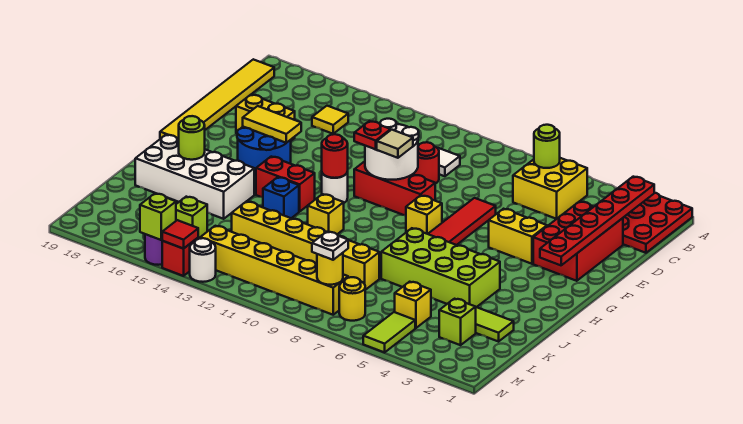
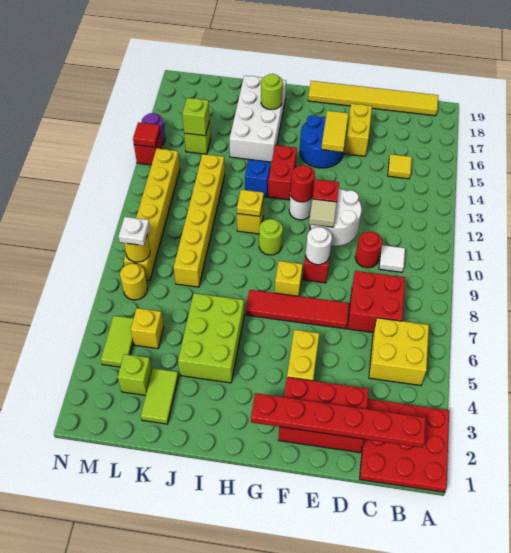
lime 1x1 round brick [534,125,560,168] -> lime 1x1 round brick moved to [259,219,283,255]
none -> red 2x2 brick [347,271,405,332]
lime 2x4 brick [381,228,500,307] -> lime 2x3 brick [178,293,244,383]
none -> yellow 1x1 plate [237,190,264,216]
lime 1x2 tile [363,312,415,352] -> lime 1x2 tile turned to [101,316,134,367]
white 1x1 round brick [190,238,216,282] -> white 1x1 round brick moved to [306,227,332,265]
lime 1x1 brick [140,194,176,240] -> lime 1x1 brick moved to [182,98,210,136]

